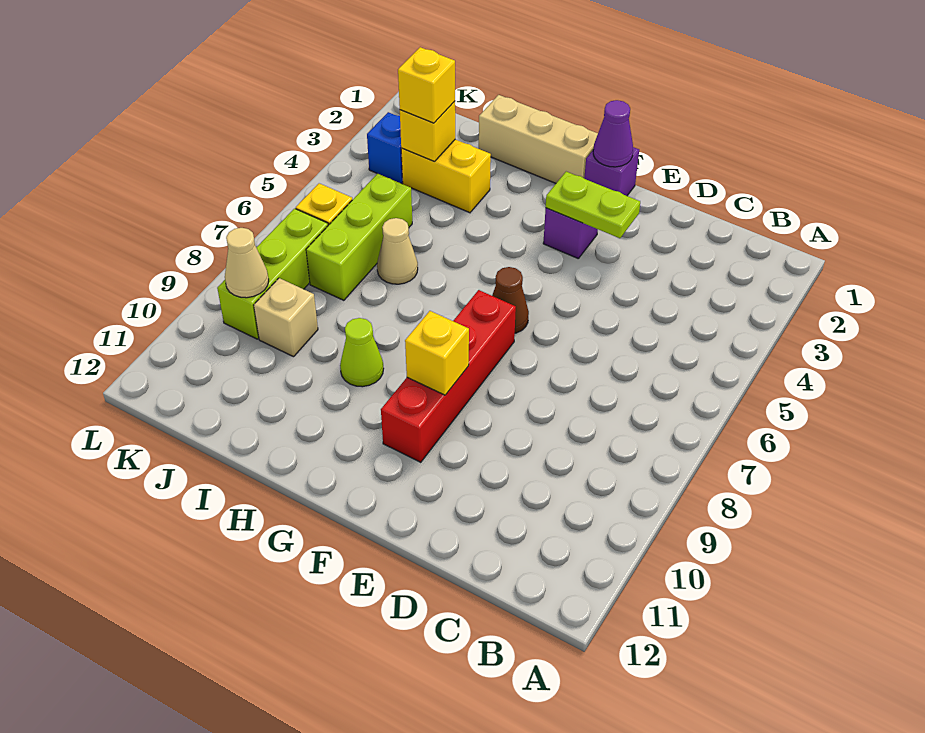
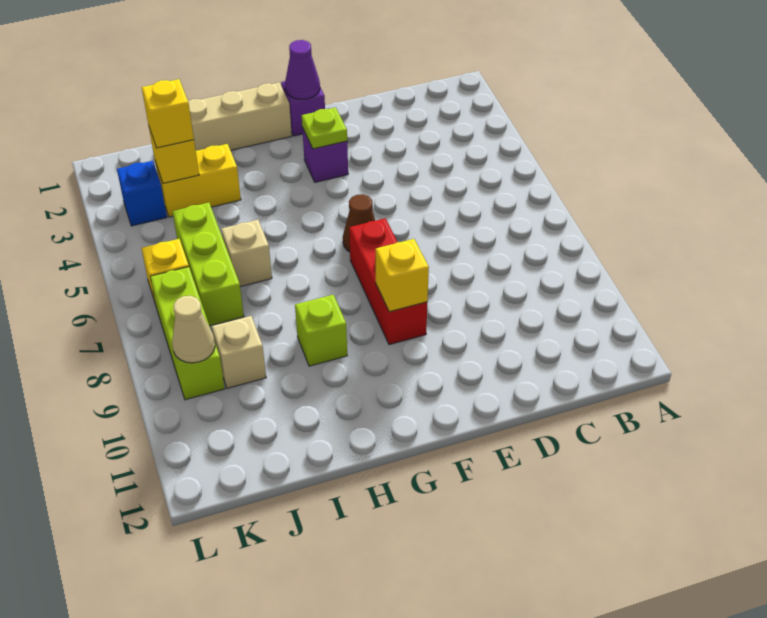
lime 1x2 plate [546,172,640,238] -> lime 1x1 plate [302,108,347,149]
red 1x4 brick [381,290,516,462] -> red 1x3 brick [349,218,427,345]
lime 1x1 cone [340,318,384,387] -> lime 1x1 brick [295,295,347,366]
tan 1x1 cone [377,218,418,284] -> tan 1x1 brick [221,220,272,287]

